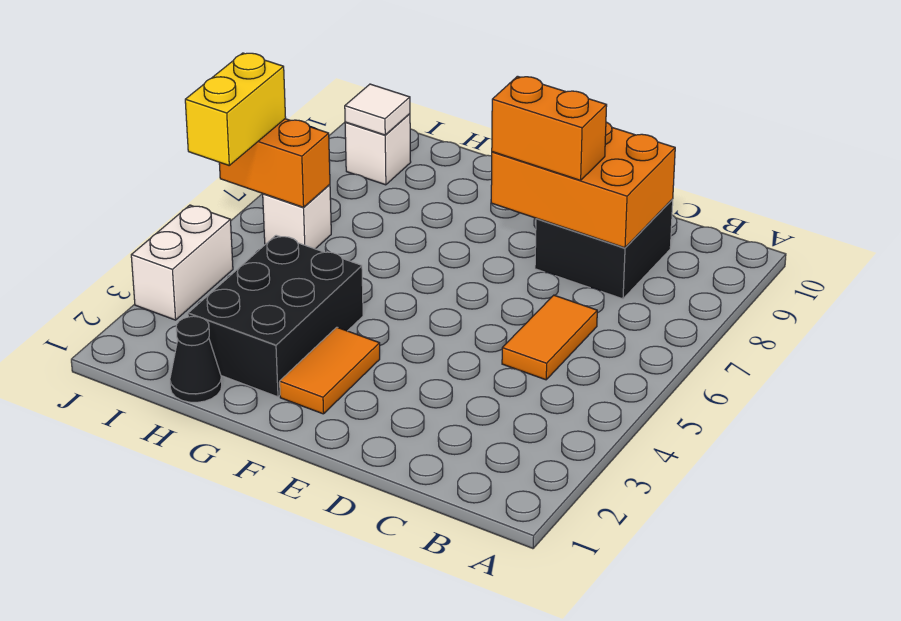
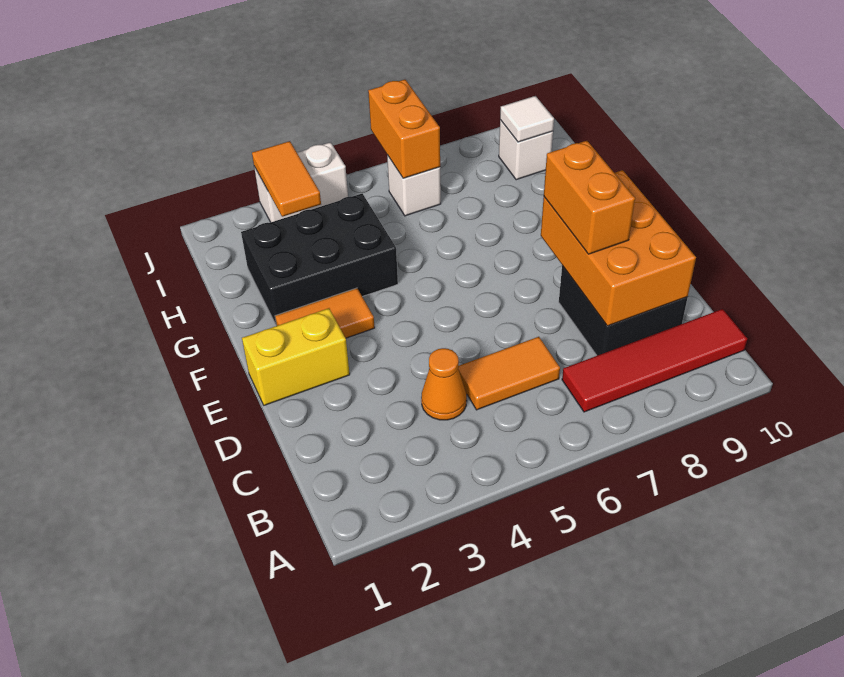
none -> red 1x4 tile [562,309,747,412]
none -> orange 1x1 cone [421,348,467,420]
black 1x1 cone [170,316,222,402] -> none
none -> orange 1x2 tile [252,141,321,217]
yellow 1x2 brick [185,53,286,165] -> yellow 1x2 brick moved to [242,308,350,405]

